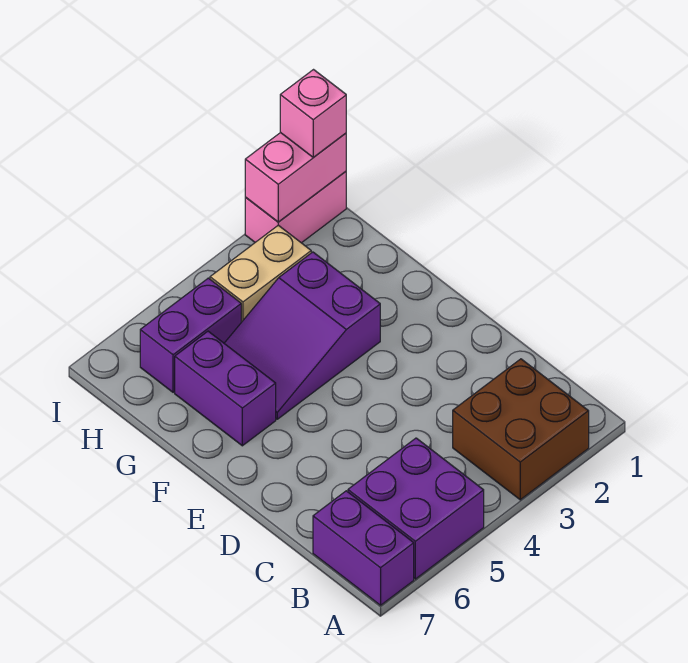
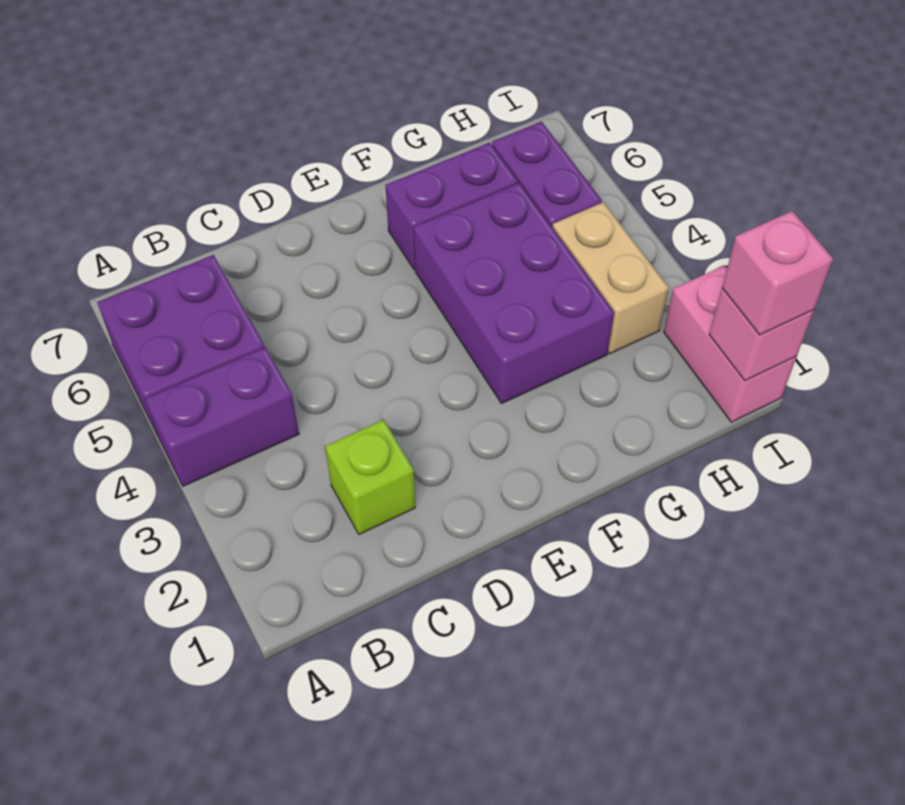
brown 2x2 brick [453,359,589,500] -> none
purple 1x2 brick [313,491,414,605] -> purple 1x2 brick moved to [145,347,299,486]
none -> lime 1x1 brick [325,420,415,534]
purple 2x3 slope [224,252,380,419] -> purple 2x3 brick [414,183,614,404]
pink 1x2 brick [245,133,346,222] -> pink 1x1 brick [709,288,814,381]

